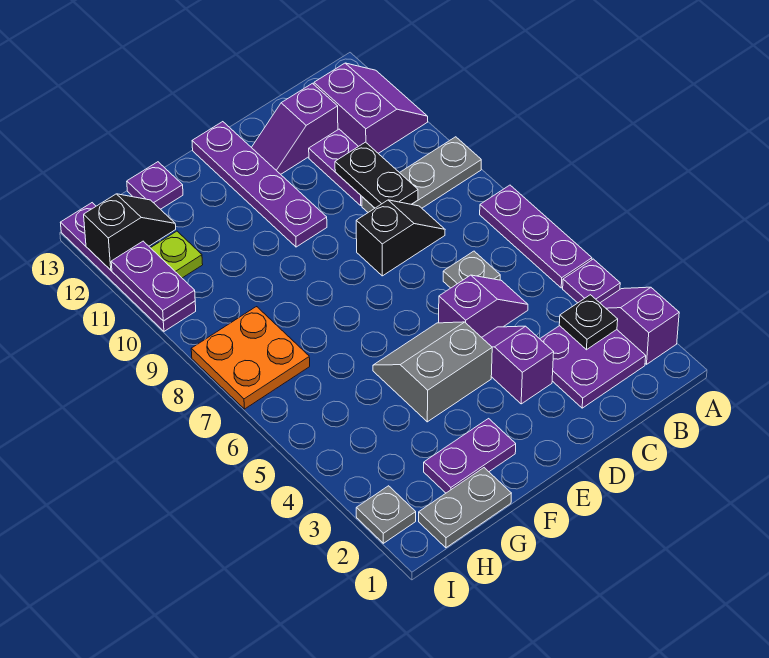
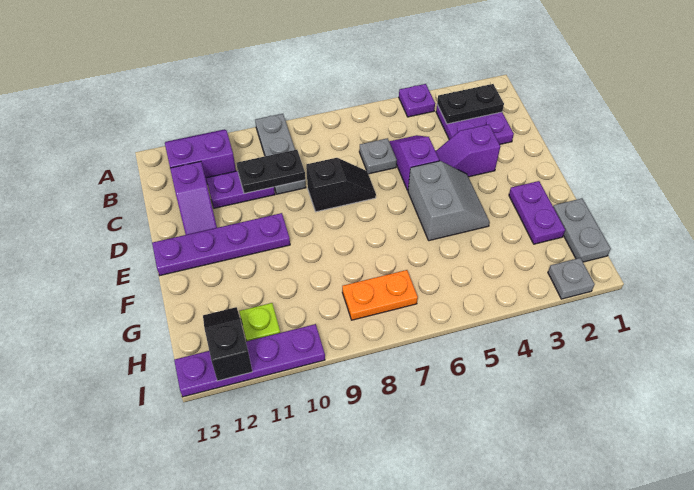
purple 1x2 slope [600,287,679,364] -> none
purple 1x3 plate [480,185,592,288] -> none
black 1x1 plate [559,295,618,350] -> black 1x2 plate [437,84,504,124]
black 1x2 slope [356,200,445,276] -> black 1x2 slope turned to [306,158,376,212]
grey 2x2 slope [373,322,492,422] -> grey 2x2 slope turned to [408,161,490,241]
purple 1x1 plate [127,162,183,209] -> none
orange 2x2 plate [191,307,310,409] -> orange 1x2 plate [342,270,418,320]
purple 1x2 plate [111,241,195,321] -> none

